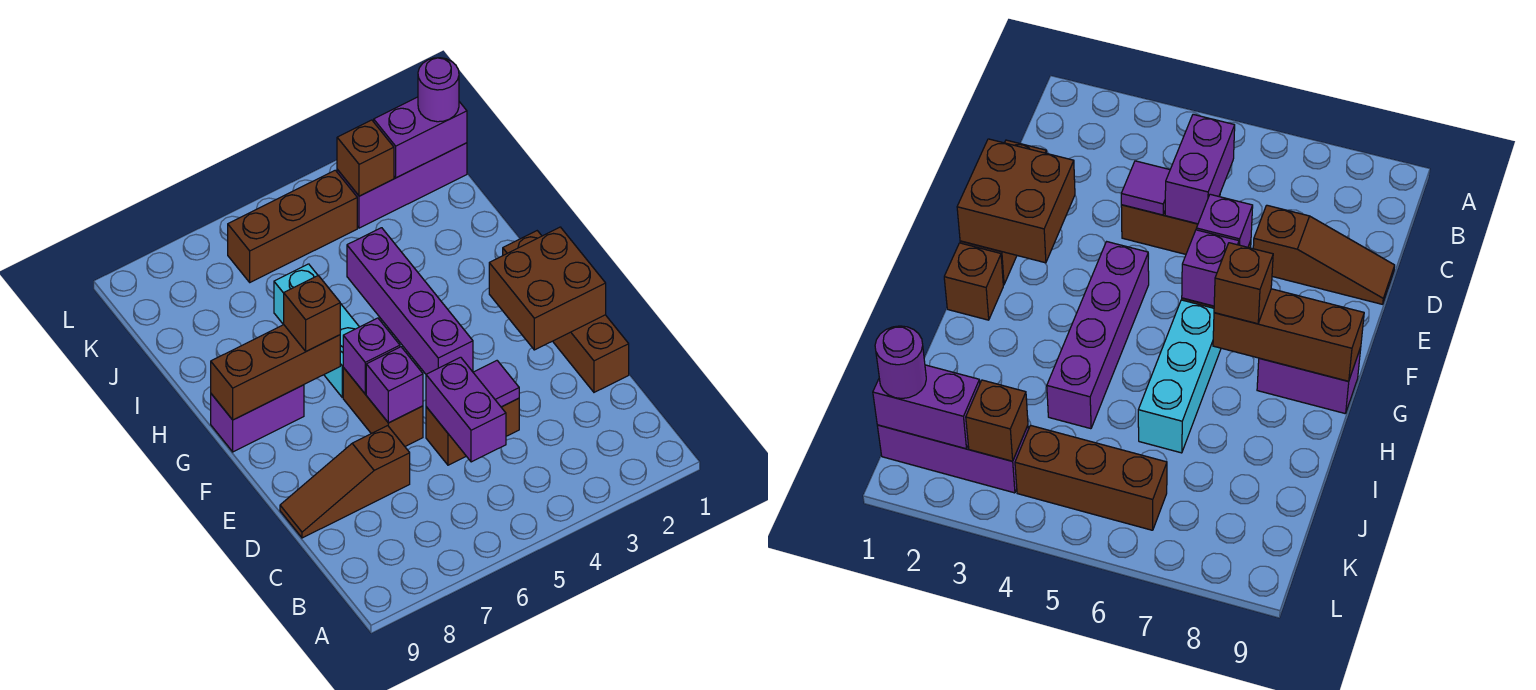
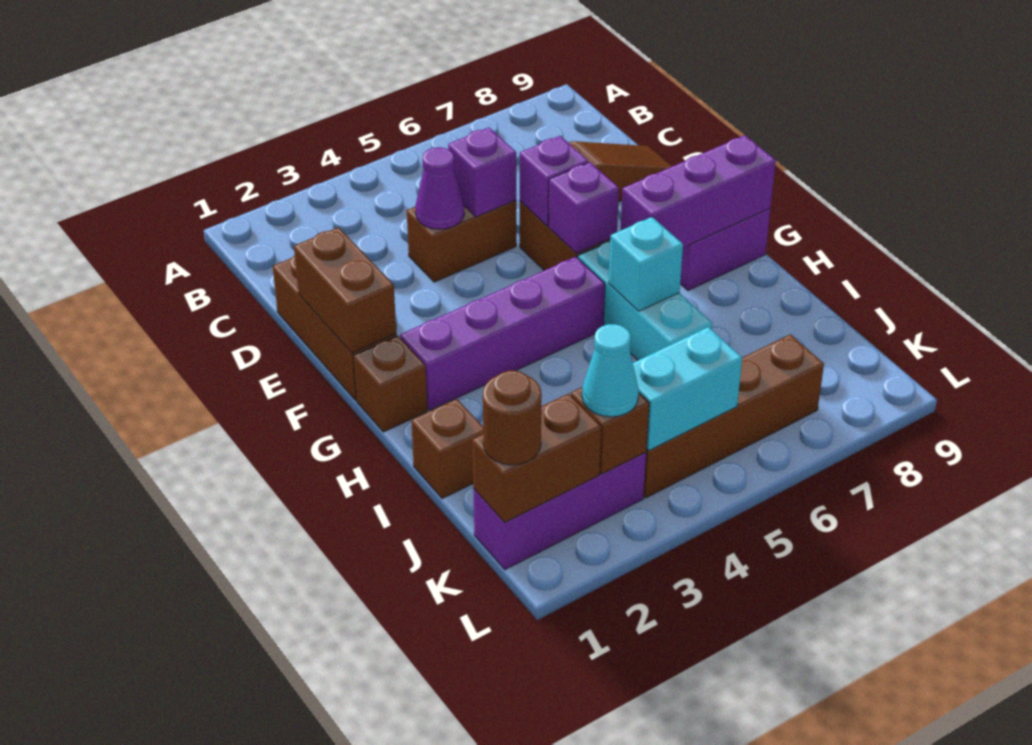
purple 1x2 brick [426,357,506,462] -> purple 1x1 brick [448,128,516,217]
purple 1x1 tile [473,361,519,407] -> purple 1x1 cone [416,147,464,229]
brown 2x2 brick [489,227,606,350] -> brown 1x2 brick [294,227,396,353]
purple 1x4 brick [347,228,473,374] -> purple 1x4 brick turned to [400,257,605,410]
brown 1x3 brick [211,325,340,420] -> purple 1x3 brick [621,135,776,248]
brown 1x1 brick [284,275,340,351] -> brown 1x1 brick moved to [411,399,483,499]
none -> cyan 1x1 brick [609,217,683,311]
purple 1x2 brick [374,97,467,178] -> brown 1x2 brick [472,394,601,523]
purple 1x1 round brick [418,58,459,122] -> brown 1x1 round brick [483,371,542,465]
none -> cyan 1x1 cone [582,324,639,417]
brown 1x3 brick [228,170,357,282] -> brown 1x4 brick [644,334,824,498]
none -> cyan 1x2 brick [633,327,742,451]

